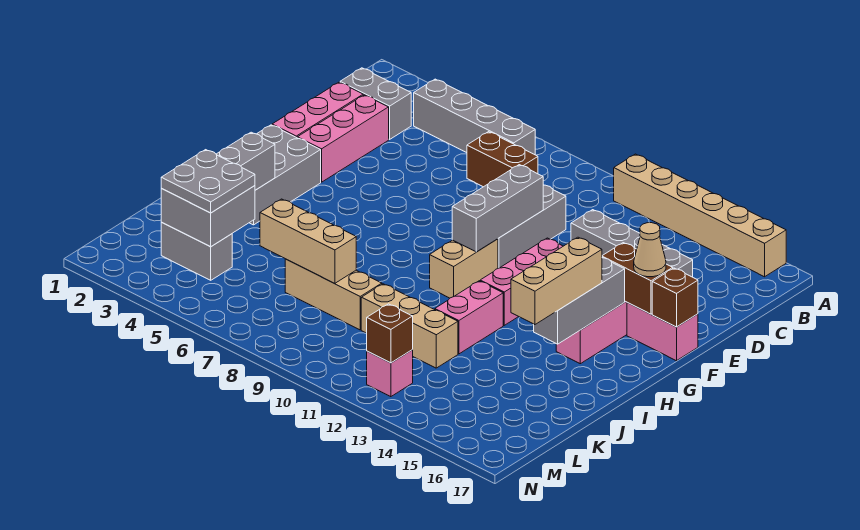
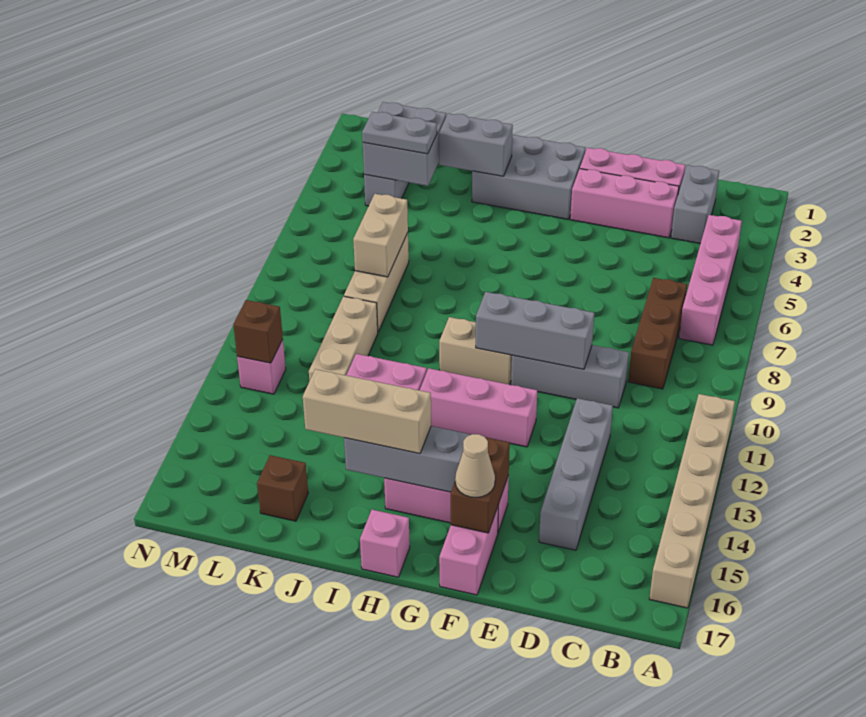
grey 1x4 brick [414,79,535,155] -> pink 1x4 brick [679,215,742,345]
brown 1x2 brick [467,132,538,187] -> brown 1x3 brick [628,278,687,389]
brown 1x1 brick [652,268,698,327] -> brown 1x1 brick moved to [257,455,308,521]
none -> pink 1x1 brick [360,510,410,577]
grey 2x2 plate [161,150,255,213] -> grey 1x2 plate [362,112,437,154]
tan 1x3 brick [260,199,356,284] -> tan 1x2 brick [353,194,408,277]

